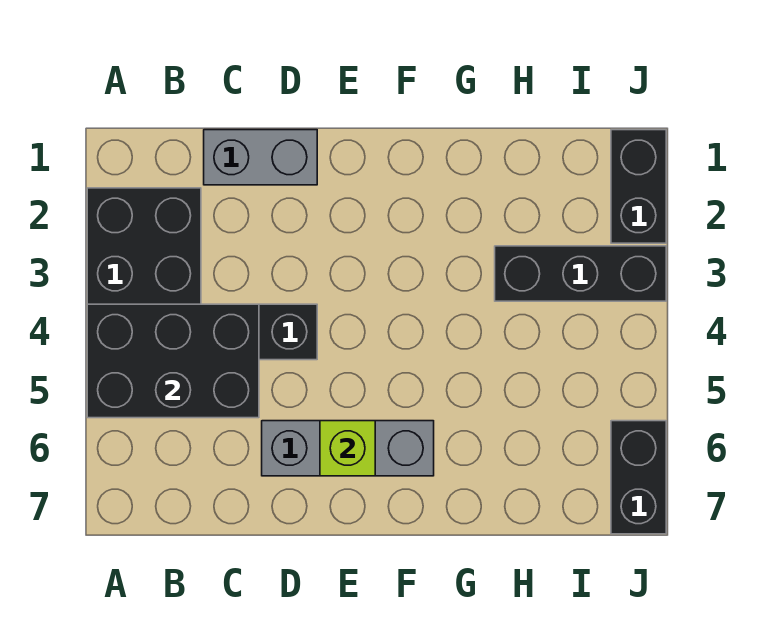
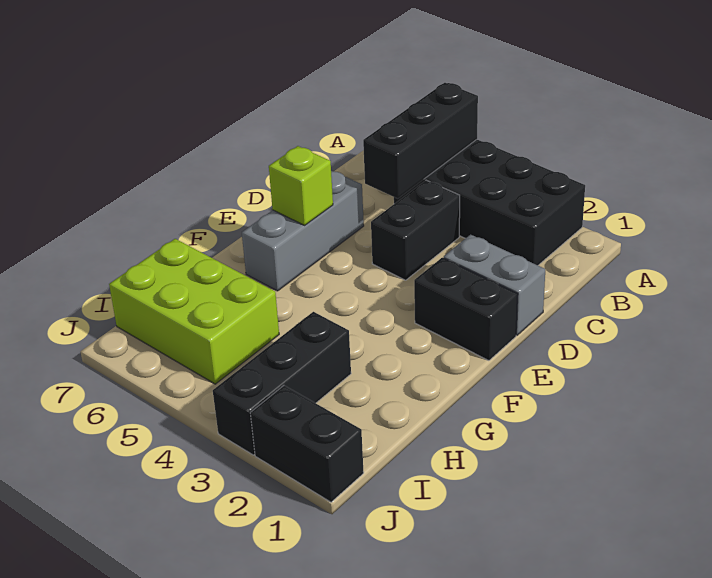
black 2x3 brick [87,304,259,418] -> black 1x3 brick [363,83,478,199]
grey 1x2 brick [204,130,317,185] -> grey 1x2 brick turned to [444,235,545,335]
none -> lime 2x3 brick [109,239,279,384]
black 1x2 brick [611,421,666,534] -> black 1x2 brick moved to [414,258,518,361]

